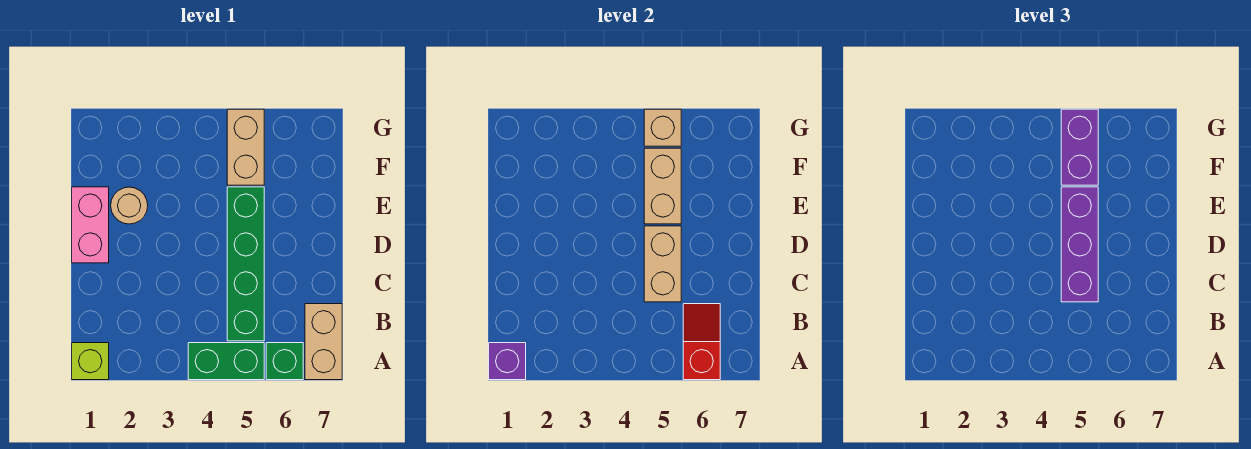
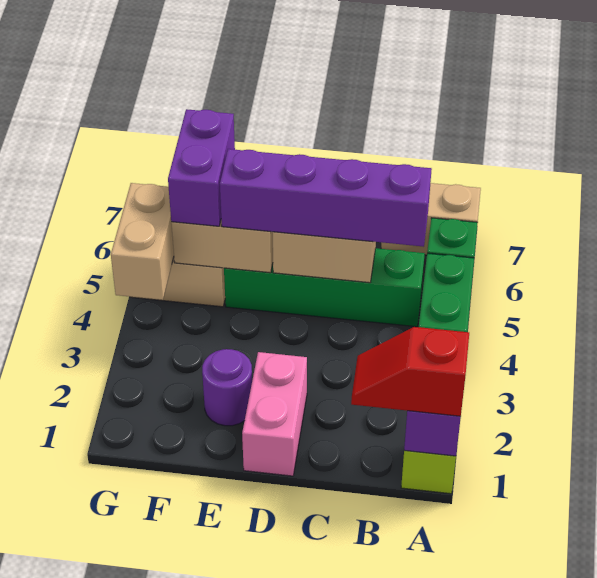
red 1x2 slope [683,304,720,380] -> red 1x2 slope moved to [351,327,469,416]
purple 1x3 brick [1061,187,1098,302] -> purple 1x4 brick [220,149,432,247]
pink 1x2 brick [72,187,109,263] -> pink 1x2 brick turned to [242,352,307,476]
tan 1x1 round brick [111,187,148,224] -> purple 1x1 round brick [202,349,252,426]
purple 1x2 brick [1061,109,1098,185] -> purple 1x2 brick turned to [168,109,235,226]
tan 1x1 brick [644,109,681,146] -> tan 1x2 brick [111,183,174,300]

